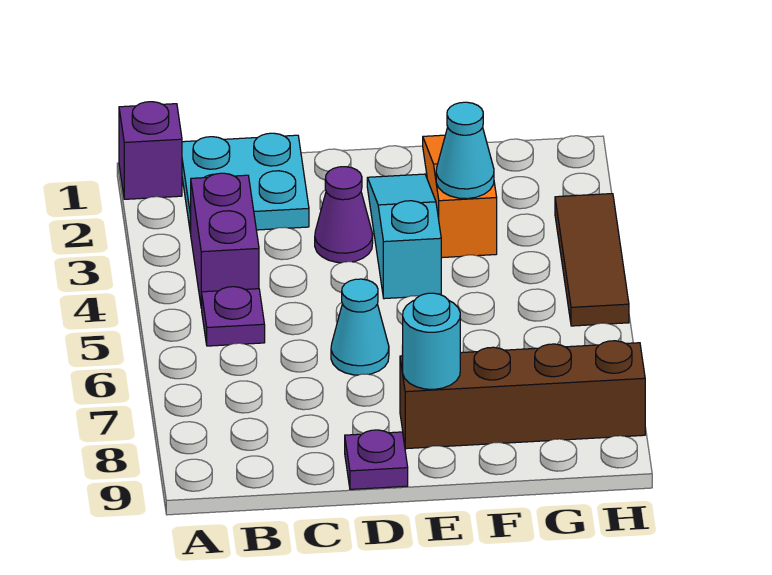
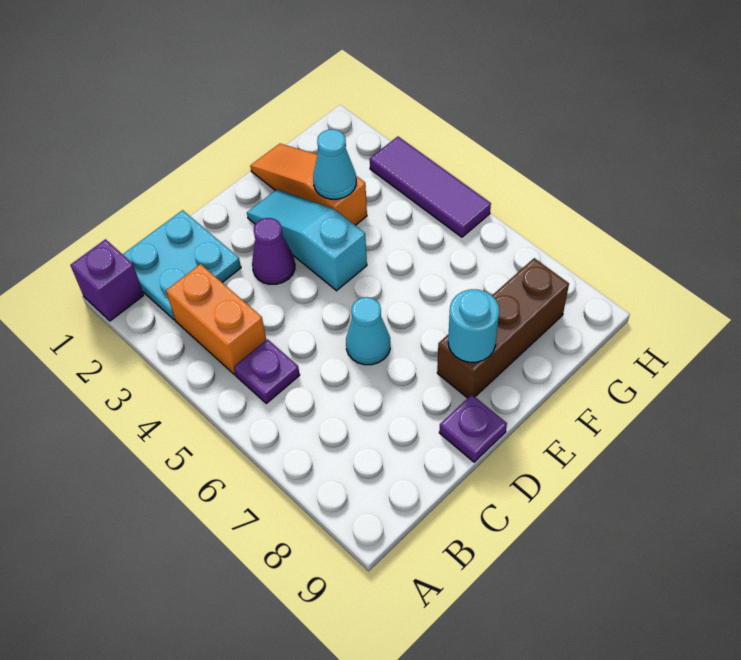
purple 1x2 brick [191,173,259,308] -> orange 1x2 brick [166,264,266,375]
brown 1x4 brick [400,341,645,449] -> brown 1x3 brick [437,258,569,398]
brown 1x3 tile [555,194,629,326] -> purple 1x3 tile [370,137,491,237]

